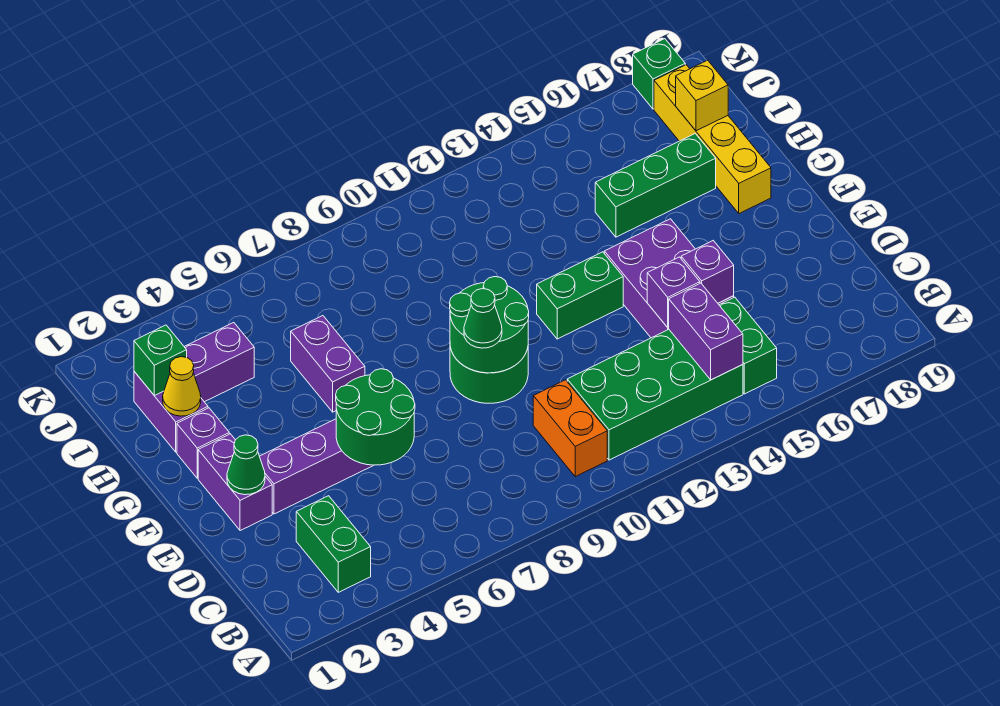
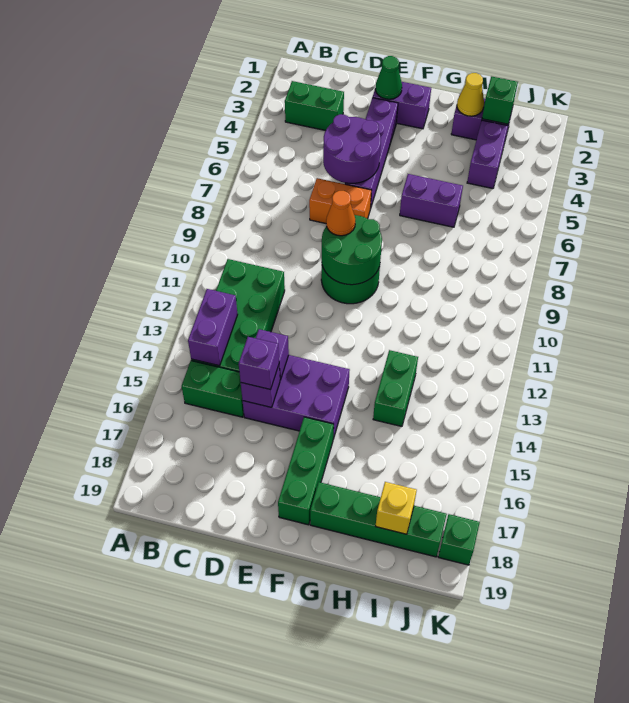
orange 1x2 brick [533,380,607,477] -> orange 1x2 brick moved to [309,178,371,223]
purple 1x2 brick [668,283,743,380] -> purple 1x2 brick turned to [188,289,238,366]
green 2x2 round brick [336,369,415,465] -> purple 2x2 round brick [323,114,381,183]
green 1x1 cone [464,289,502,348] -> orange 1x1 cone [326,191,355,236]
green 1x2 brick [537,252,623,339] -> green 1x2 brick moved to [373,350,418,427]
purple 1x1 brick [177,408,229,478] -> purple 1x1 brick moved to [239,337,279,390]
yellow 1x4 brick [654,65,771,214] -> green 1x4 brick [310,482,447,557]
green 1x3 brick [595,134,716,237] -> green 1x3 brick moved to [278,417,334,525]

